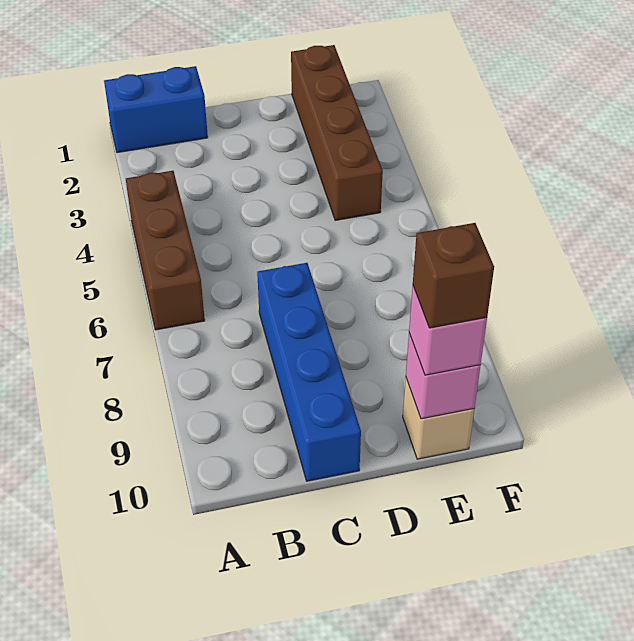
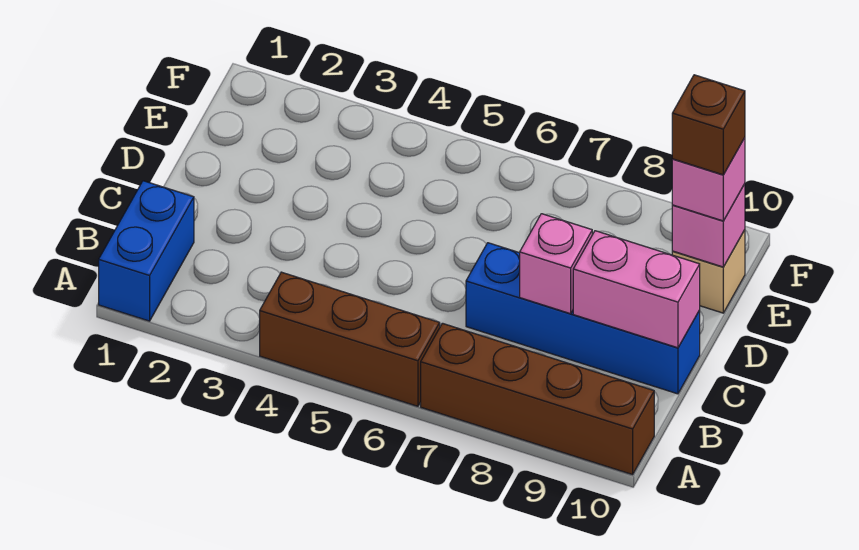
none -> pink 1x1 brick [520,214,592,314]
none -> pink 1x2 brick [573,231,700,348]
brown 1x4 brick [291,45,383,221] -> brown 1x4 brick moved to [421,323,654,475]

